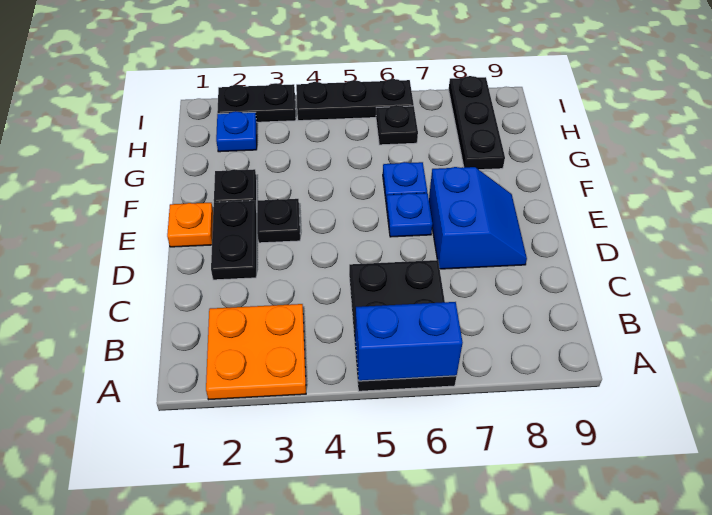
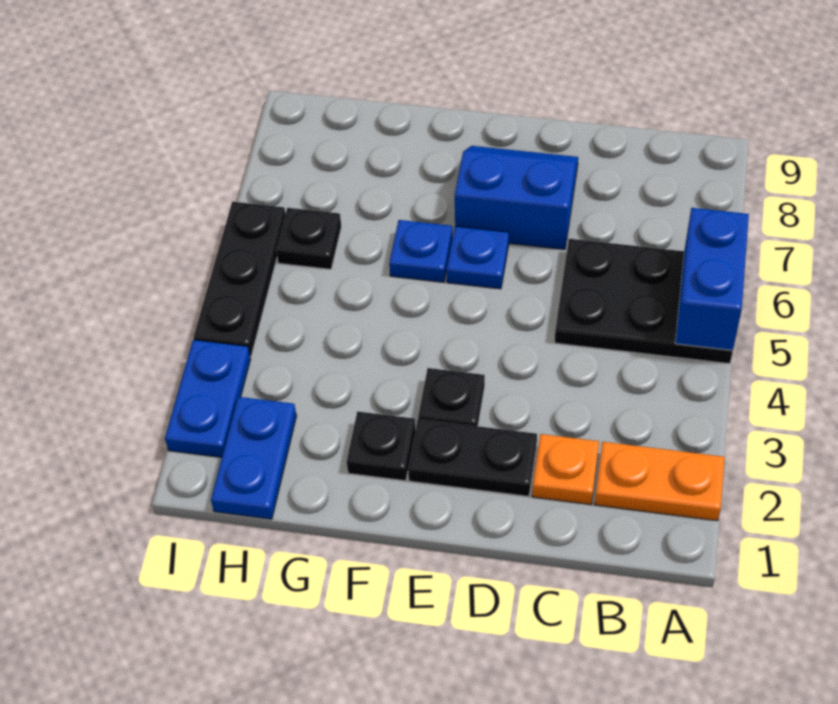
orange 2x2 plate [206,304,306,400] -> orange 1x2 plate [595,442,725,521]
orange 1x1 plate [167,203,213,247] -> orange 1x1 plate moved to [532,434,599,504]
black 1x3 plate [449,76,505,170] -> none
blue 1x1 plate [216,111,257,152] -> blue 1x2 plate [211,397,296,519]
black 1x2 plate [217,83,296,122] -> blue 1x2 plate [165,340,251,457]

